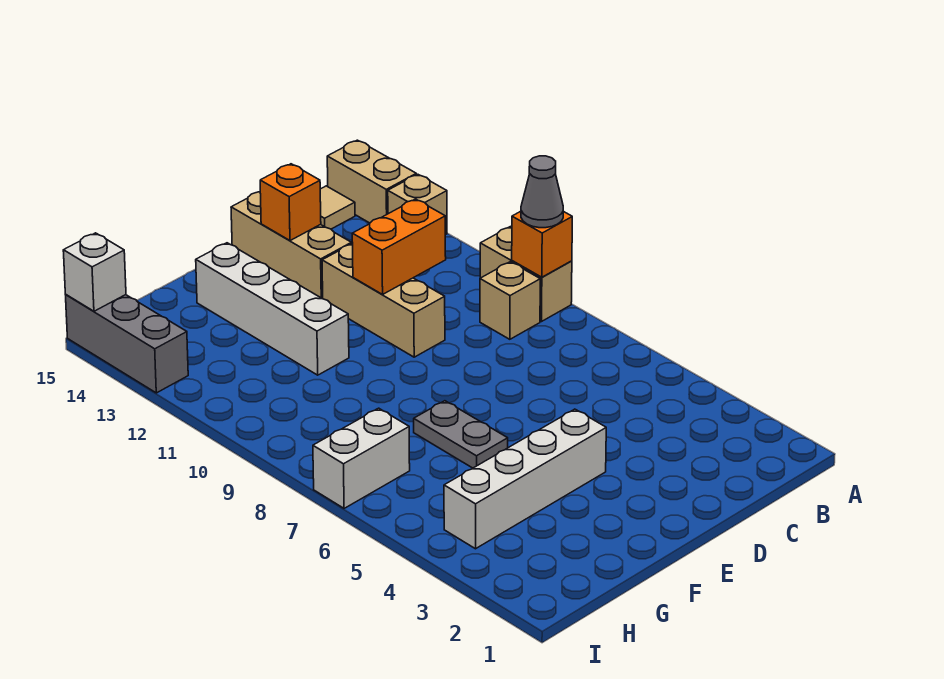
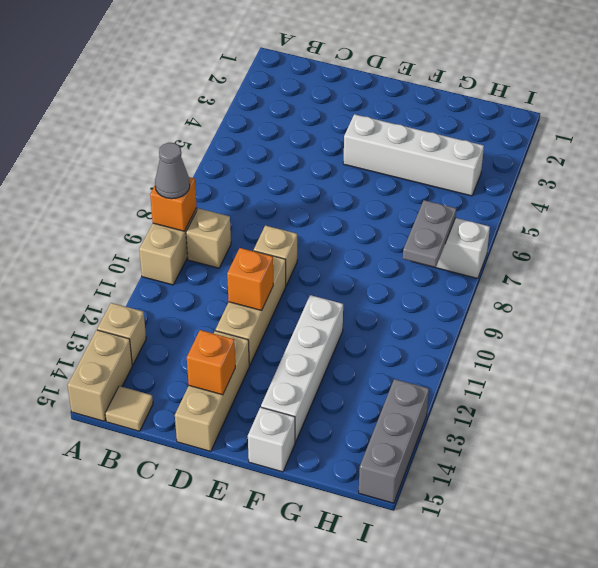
orange 1x2 brick [352,199,446,294] -> orange 1x1 brick [227,248,273,311]
none -> tan 1x1 brick [254,225,297,285]
grey 1x2 plate [414,401,508,468] -> grey 1x2 plate moved to [403,200,456,267]
white 1x1 brick [63,233,126,311] -> white 1x1 brick moved to [248,407,295,472]

